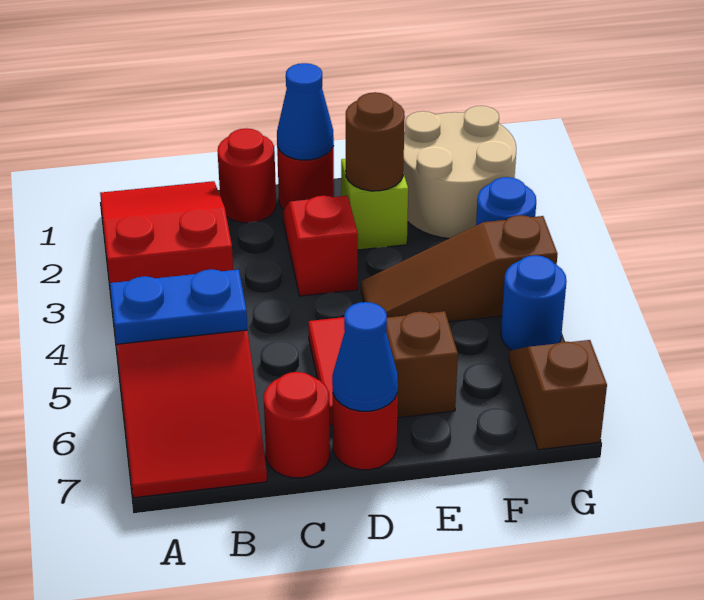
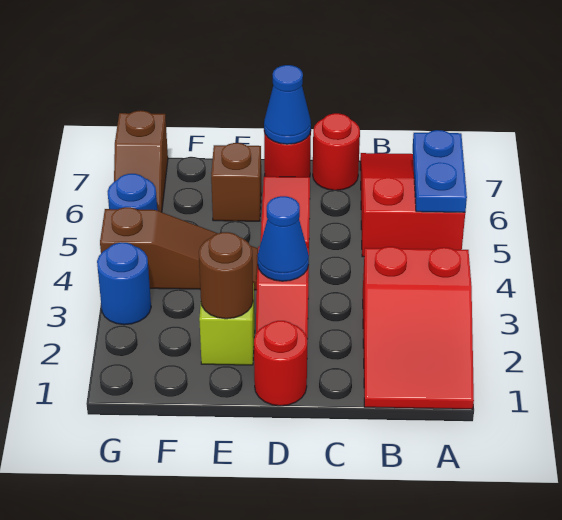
blue 1x2 plate [110,269,247,344] -> blue 1x2 plate turned to [413,130,467,212]
red 1x1 round brick [218,128,276,223] -> none
blue 1x1 cone [277,63,334,160] -> blue 1x1 cone moved to [258,196,309,281]
tan 2x2 round brick [403,106,516,239] -> none

